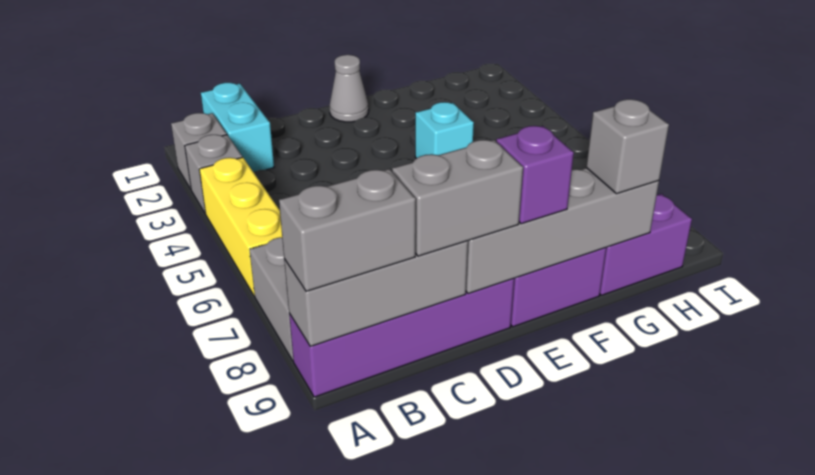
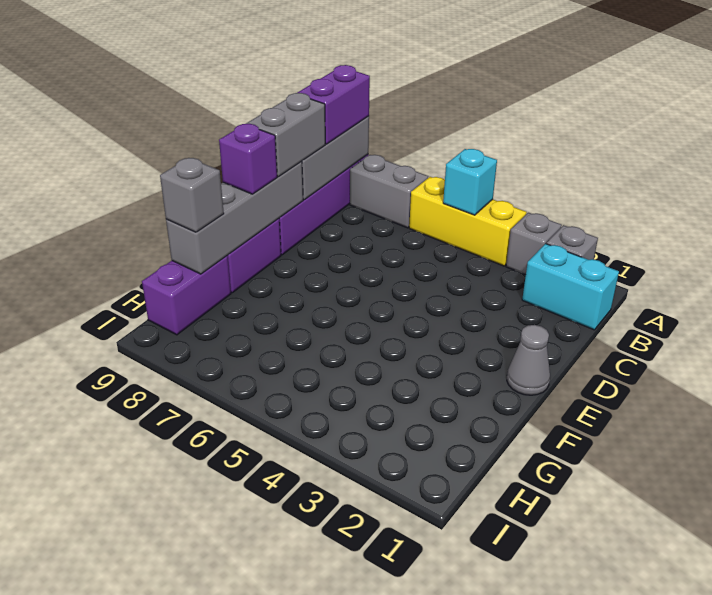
grey 1x2 brick [279,169,416,291] -> purple 1x2 brick [297,65,370,144]
cyan 1x1 brick [415,102,474,158] -> cyan 1x1 brick moved to [443,149,497,215]

